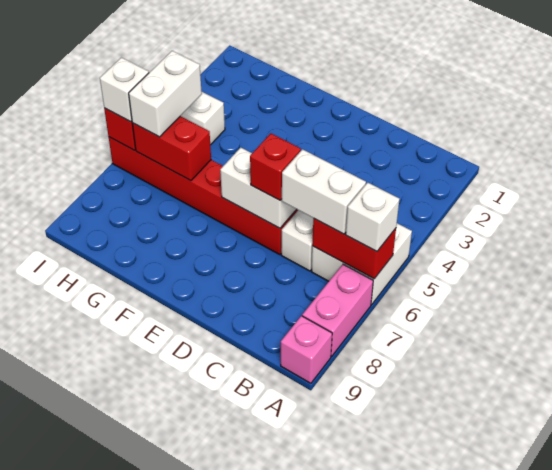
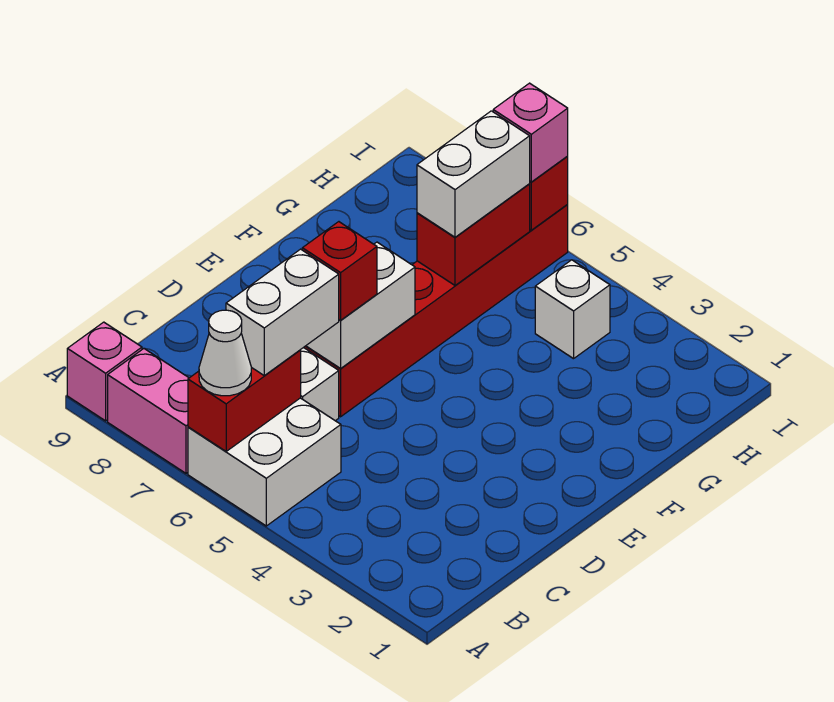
white 1x1 brick [346,183,400,251] -> white 1x1 cone [199,310,251,396]
white 1x2 brick [129,51,202,137] -> white 1x2 brick turned to [417,111,530,237]
white 1x1 brick [100,57,149,122] -> pink 1x1 brick [493,83,568,182]

